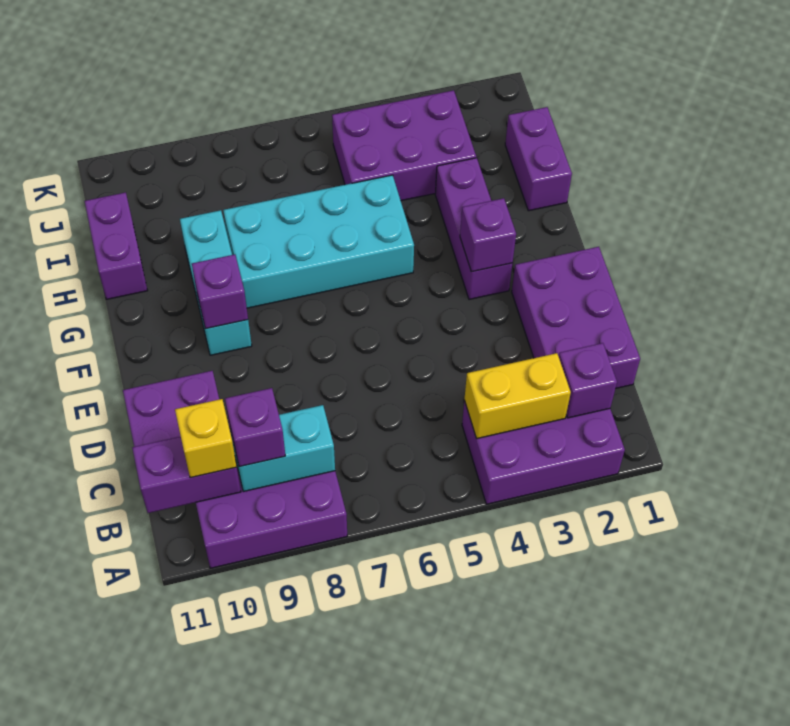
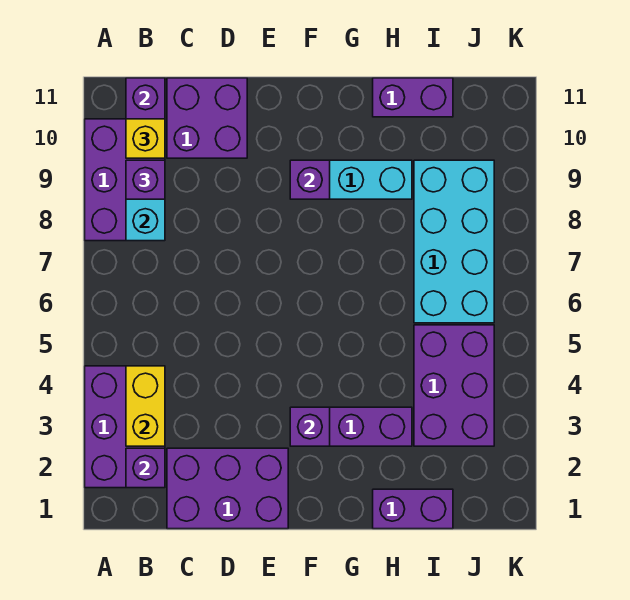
cyan 2x4 brick [223,175,414,308] -> cyan 2x4 brick moved to [414,160,494,323]

